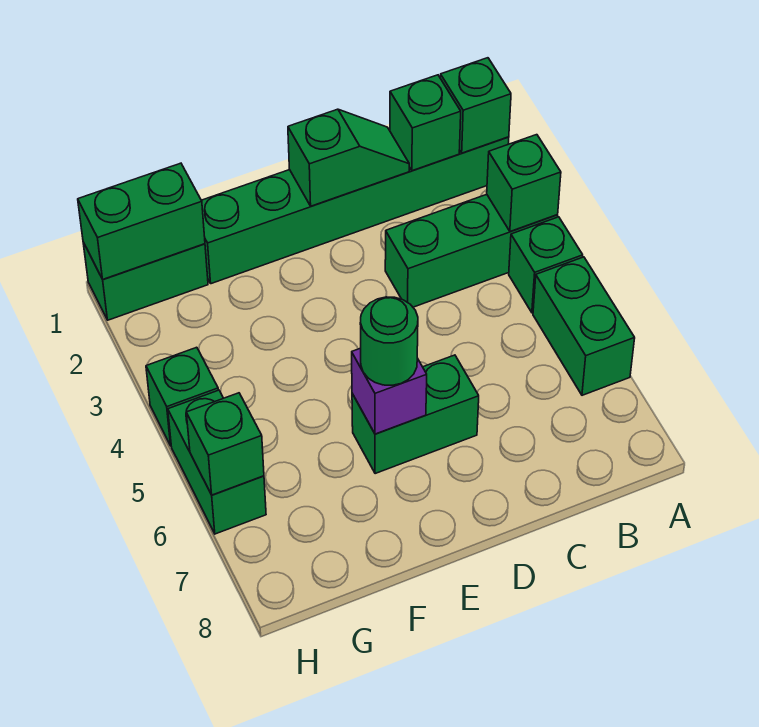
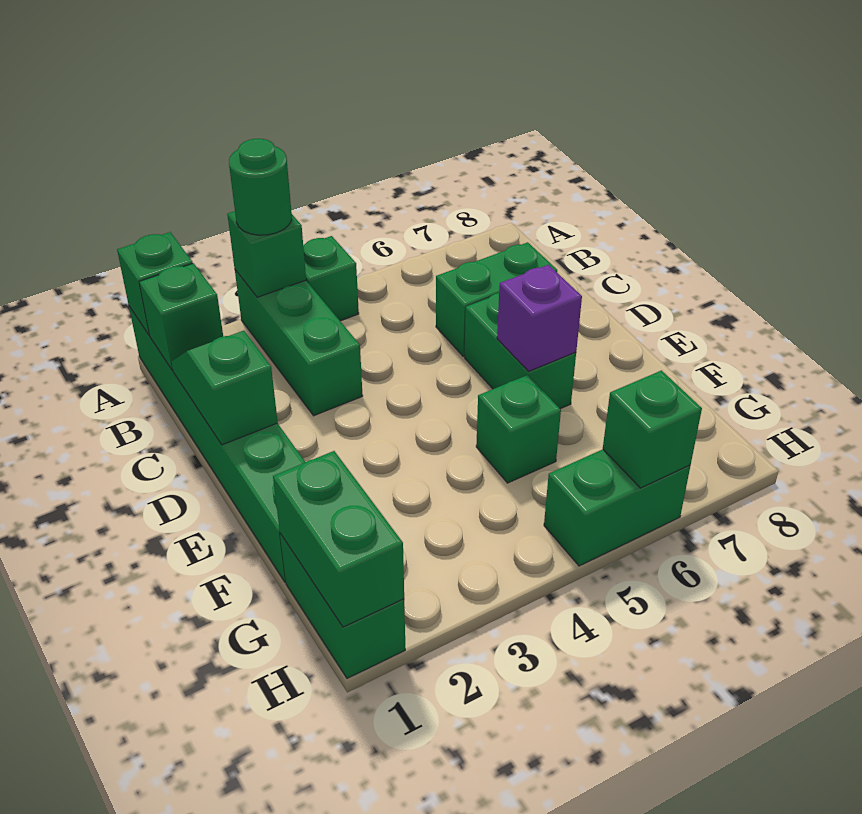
green 1x2 brick [533,257,635,395] -> green 1x2 brick moved to [436,242,557,356]
green 1x1 round brick [360,297,418,385] -> green 1x1 round brick moved to [229,139,292,235]
green 1x1 brick [146,347,218,446] -> green 1x1 brick moved to [476,375,561,483]

